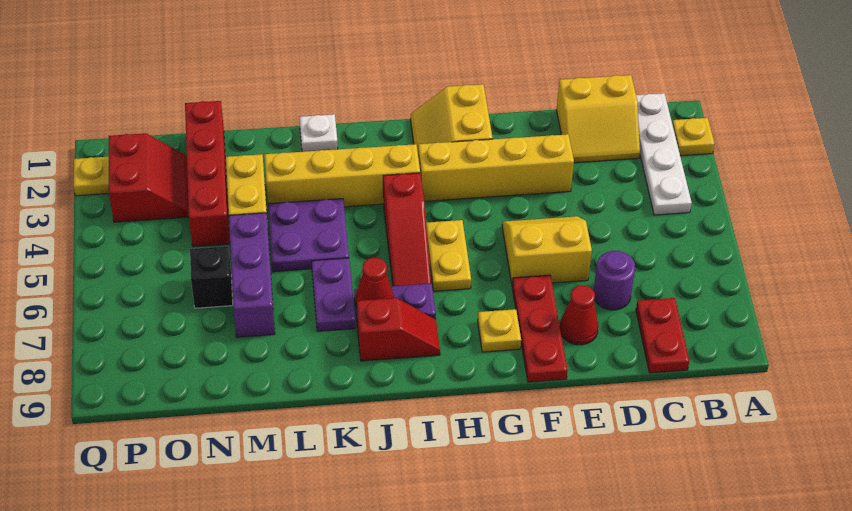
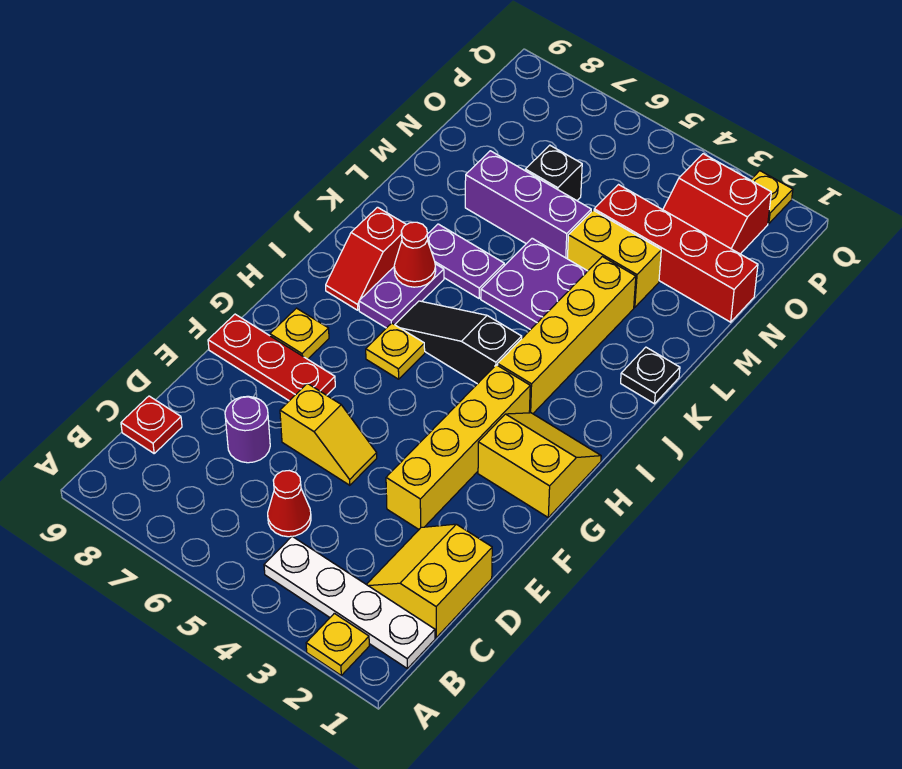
red 1x2 plate [636,298,689,373] -> red 1x1 plate [121,396,182,453]
yellow 2x2 slope [502,216,592,283] -> yellow 1x2 slope [280,383,377,485]
red 1x1 cone [560,285,598,345] -> red 1x1 cone moved to [268,471,311,537]
yellow 1x2 plate [426,220,471,291] -> yellow 1x1 plate [366,323,425,379]
red 1x3 slope [383,173,431,286] -> black 1x3 slope [395,301,522,384]
white 1x1 plate [299,114,338,152] -> black 1x1 plate [621,347,680,404]

